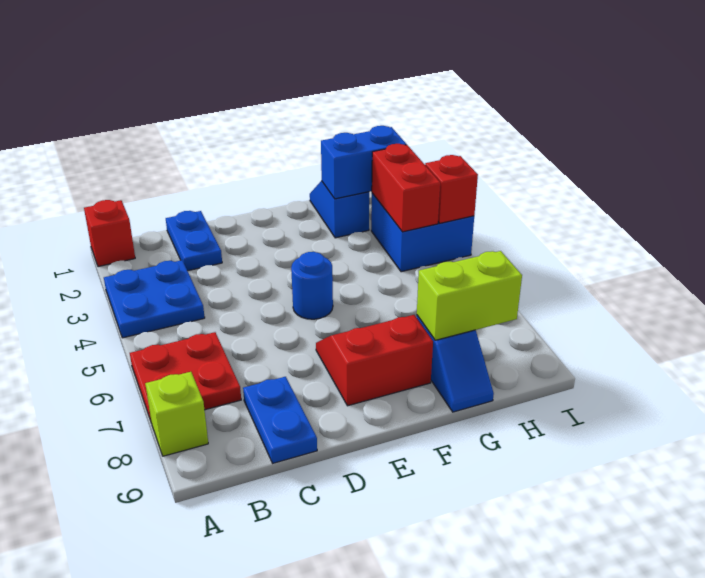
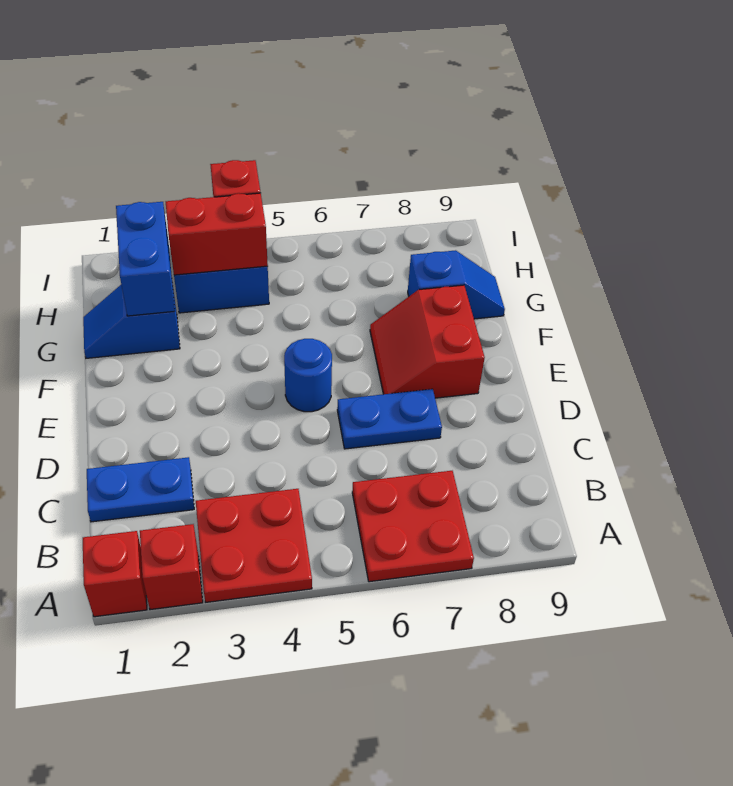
none -> red 1x1 brick [140,524,203,610]
blue 2x2 plate [104,260,205,338] -> red 2x2 plate [196,489,312,602]
lime 1x1 brick [145,372,208,456] -> none
blue 1x2 plate [243,377,317,463] -> blue 1x2 plate moved to [337,389,442,449]
lime 1x2 brick [417,251,522,340] -> none

